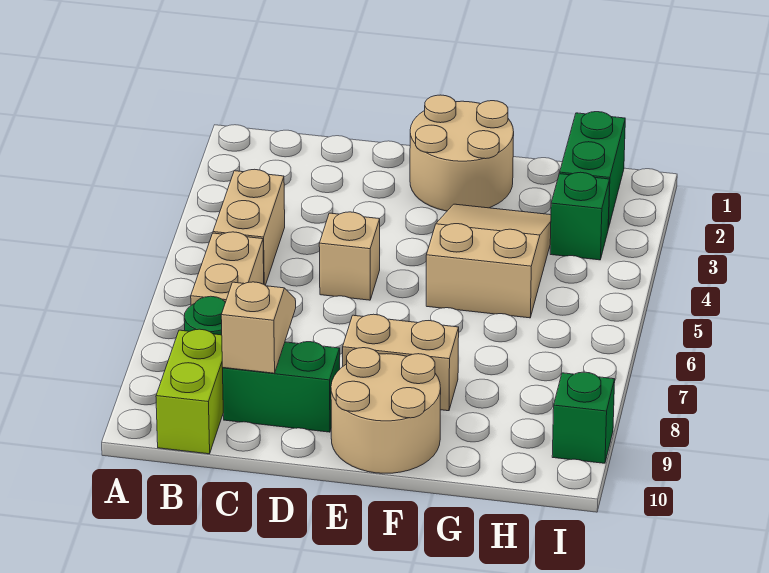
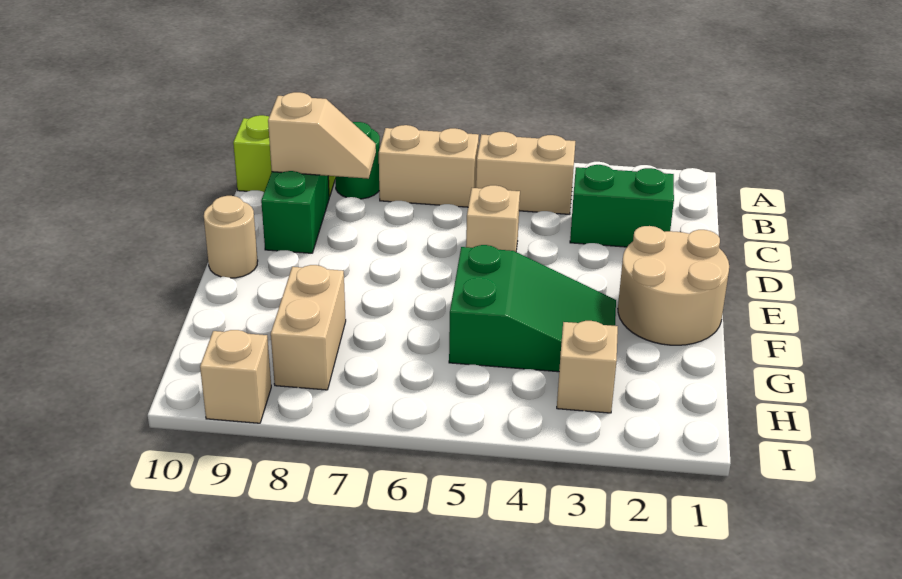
tan 1x2 brick [343,314,459,411] -> tan 1x2 brick moved to [271,265,346,390]
tan 2x2 round brick [331,348,441,473] -> tan 1x1 round brick [204,196,258,278]
tan 2x3 slope [426,204,551,318] -> green 2x3 slope [449,245,616,372]
green 1x2 brick [560,112,625,228] -> green 1x2 brick moved to [570,165,674,247]
green 1x1 brick [550,172,610,260] -> tan 1x1 brick [557,321,618,413]
green 1x1 brick [552,372,615,463] -> tan 1x1 brick [200,330,271,423]

